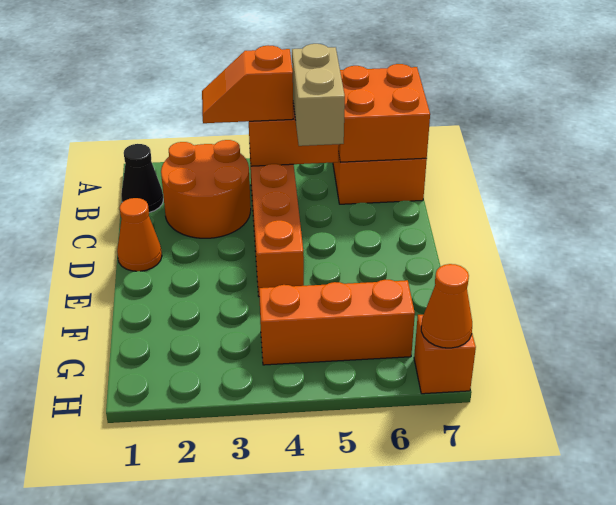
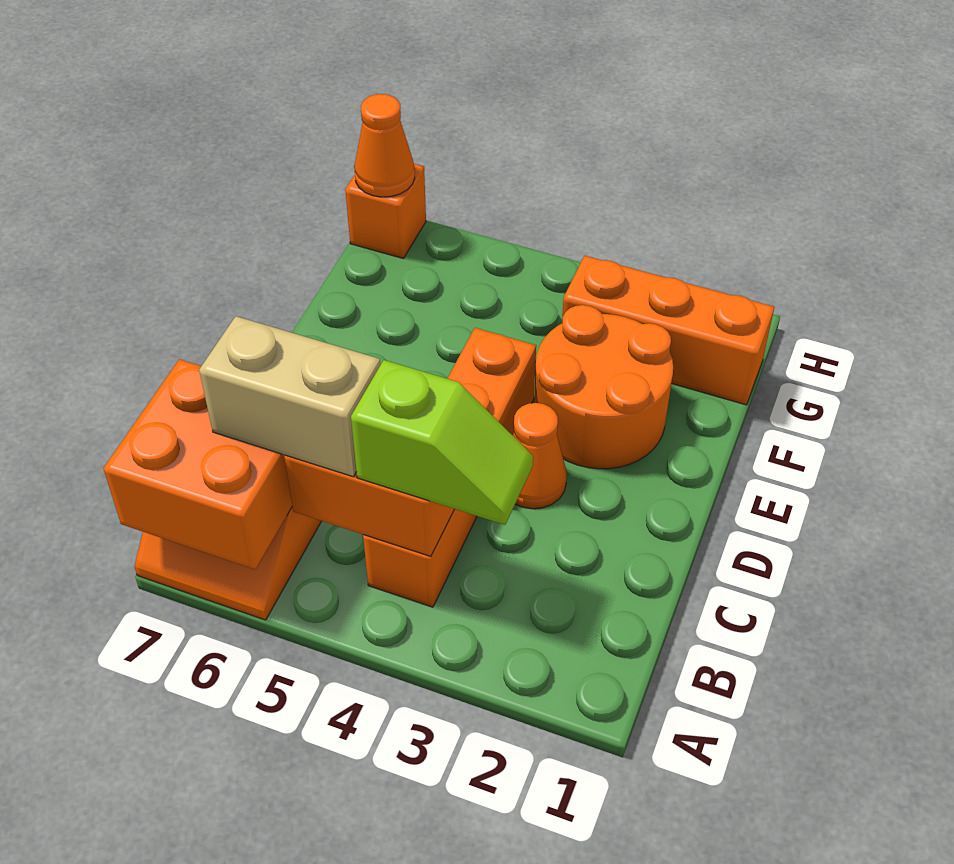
black 1x1 cone [121,144,163,213] -> none
orange 2x2 round brick [161,140,251,238] -> orange 2x2 round brick moved to [534,305,673,469]
orange 1x2 slope [202,45,293,123] -> lime 1x2 slope [351,360,533,525]
tan 1x2 brick [292,44,345,146] -> tan 1x2 brick turned to [199,316,380,477]
orange 1x1 cone [117,198,162,271] -> orange 1x1 cone moved to [513,403,567,509]
orange 1x3 brick [259,280,415,365] -> orange 1x3 brick moved to [562,256,774,405]

